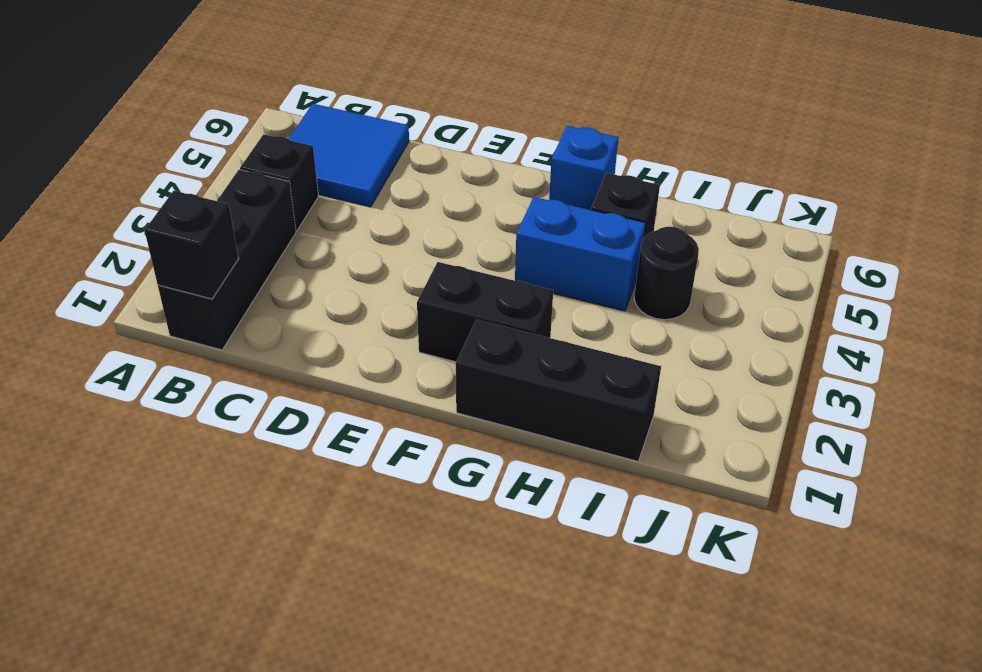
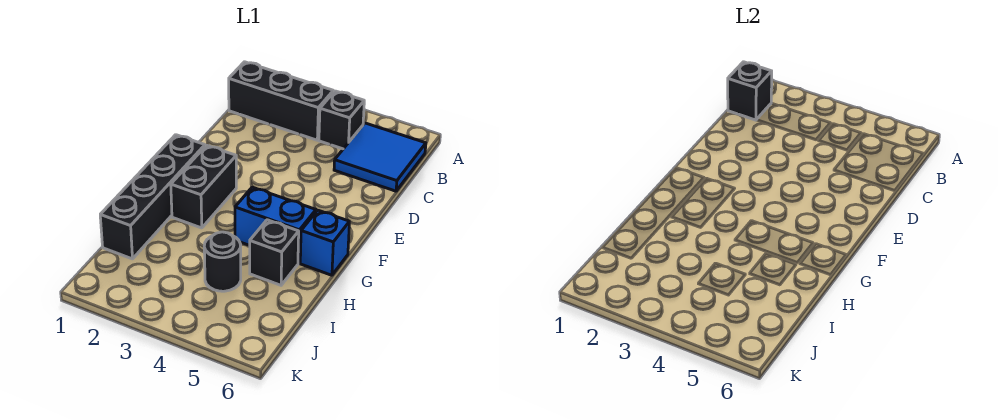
black 1x3 brick [456,319,661,461] -> black 1x4 brick [100,135,205,259]
blue 1x2 brick [515,197,646,311] -> blue 1x2 brick turned to [235,187,316,263]

